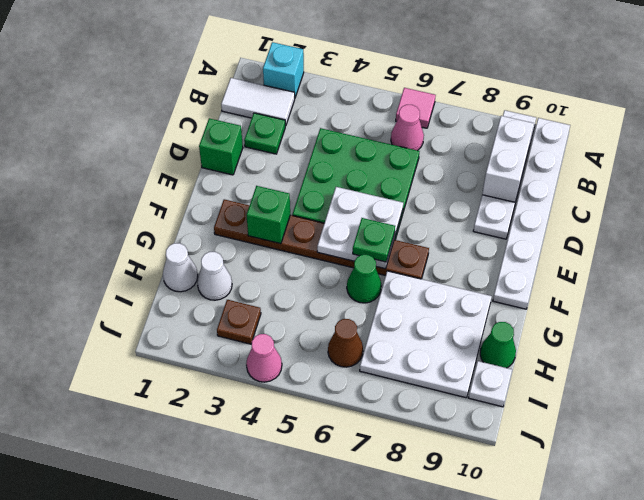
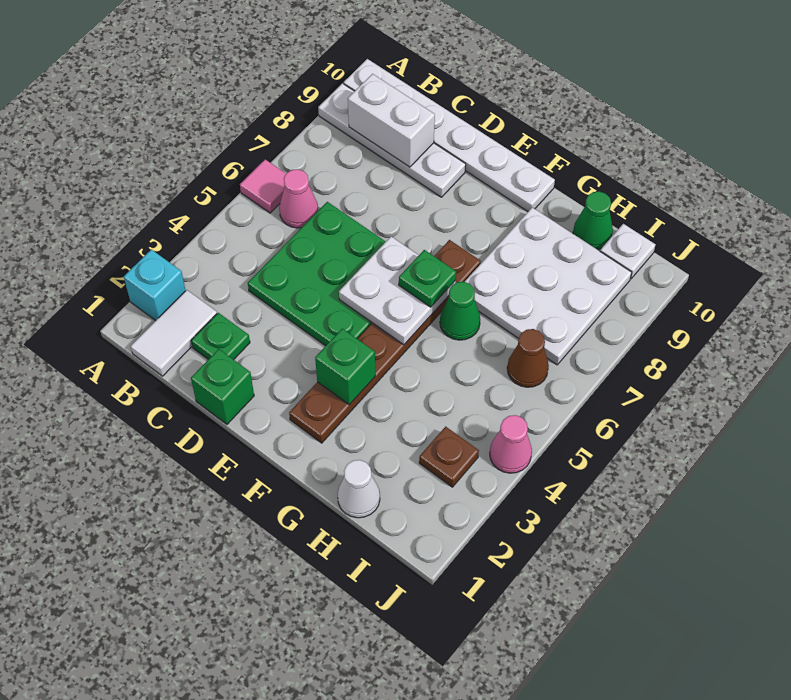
white 1x1 cone [197,252,232,300] -> none

